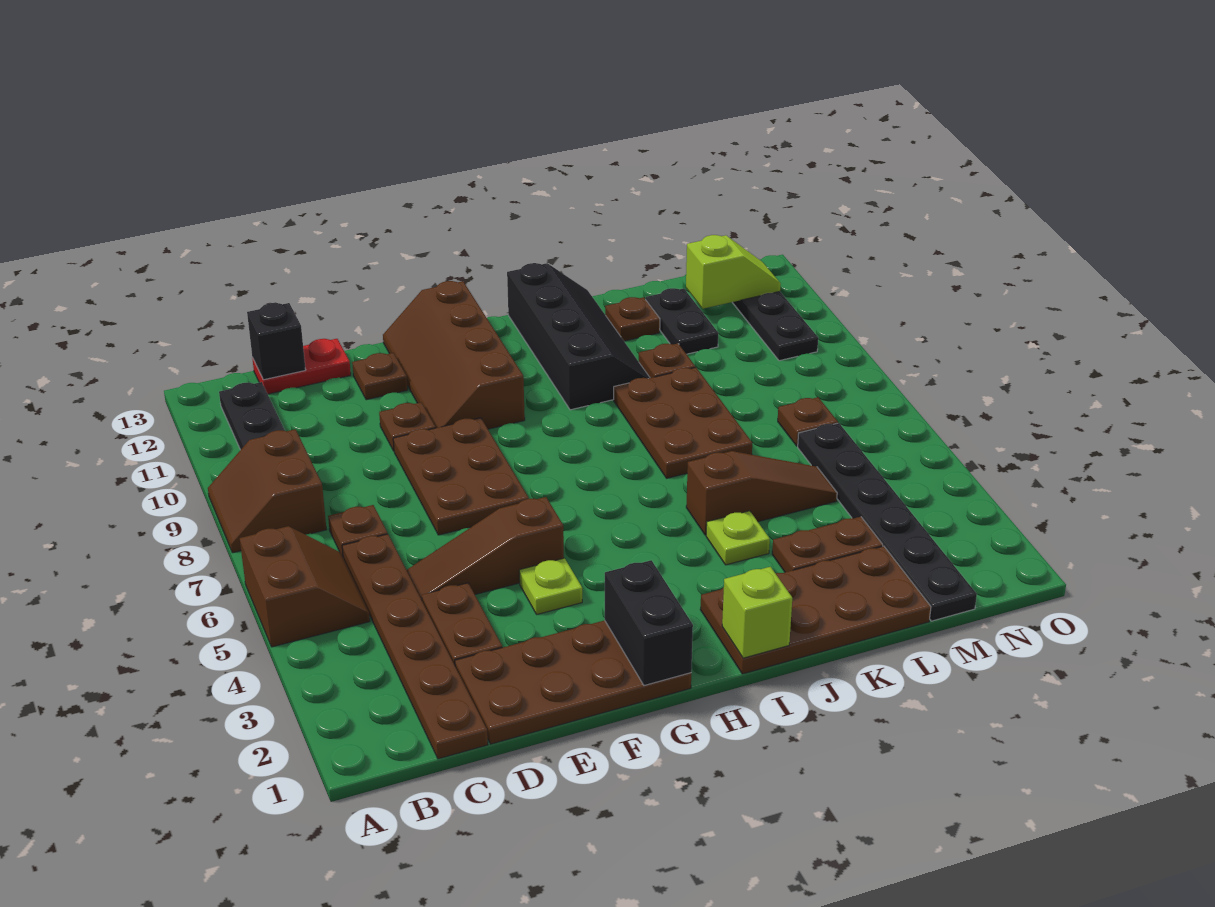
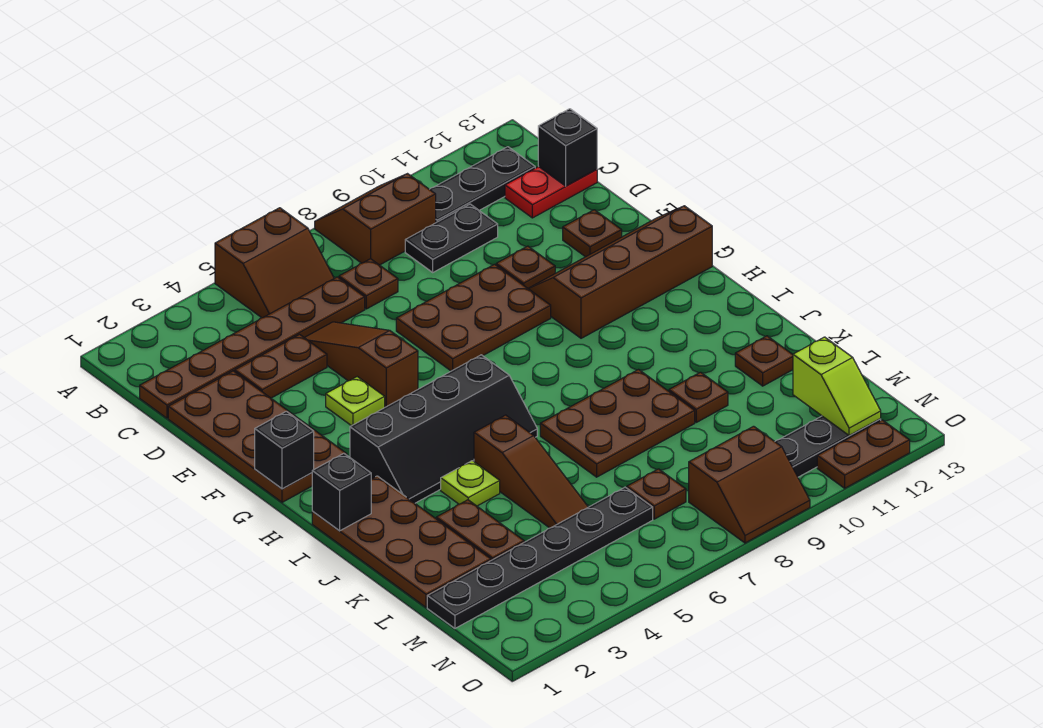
red 1x2 plate [252,339,351,394] -> red 1x2 plate turned to [505,167,597,218]
black 1x2 brick [605,560,693,686] -> black 1x1 brick [255,411,314,489]
lime 1x1 brick [722,567,792,658] -> black 1x1 brick [312,453,371,531]
black 2x4 slope [507,263,650,410] -> black 2x4 slope moved to [350,355,537,503]
black 1x2 plate [646,288,718,354] -> black 1x2 plate moved to [405,204,498,272]
none -> brown 2x2 slope [689,426,810,543]
none -> brown 1x2 plate [817,420,910,488]

